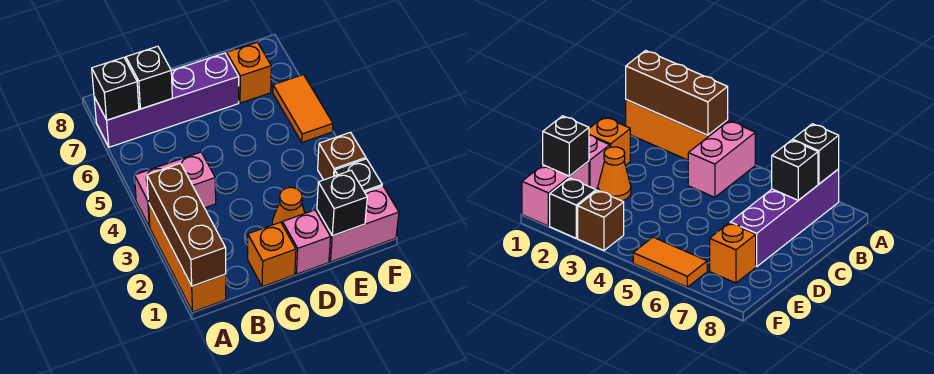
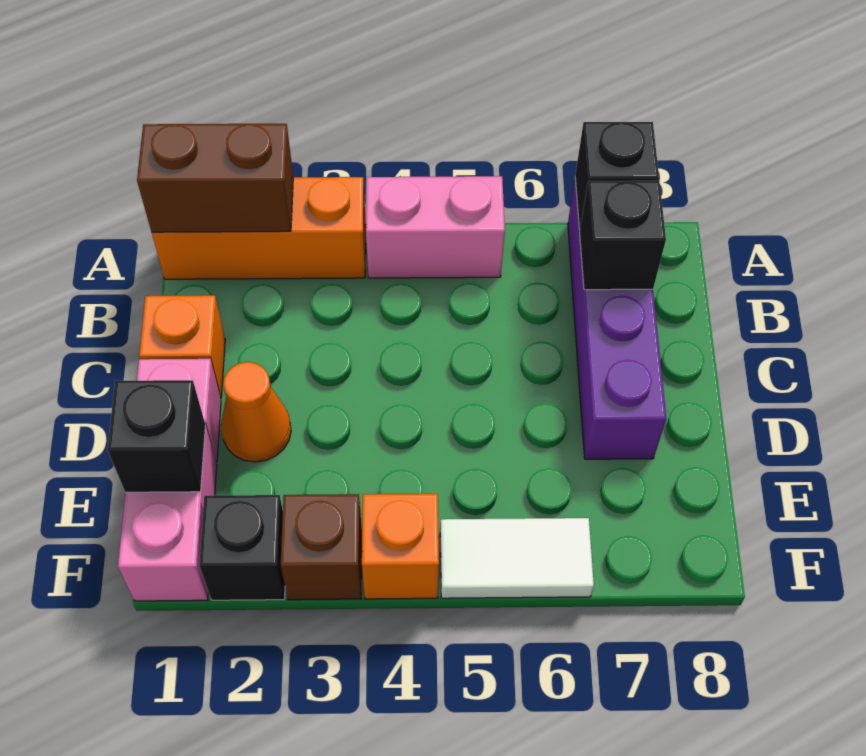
brown 1x3 brick [147,163,226,286] -> brown 1x2 brick [137,124,293,232]
pink 1x2 brick [134,152,216,227] -> pink 1x2 brick turned to [366,176,505,278]
orange 1x1 brick [227,42,271,103] -> orange 1x1 brick moved to [362,494,439,599]
orange 1x2 tile [273,75,333,142] -> white 1x2 tile [440,518,594,598]

